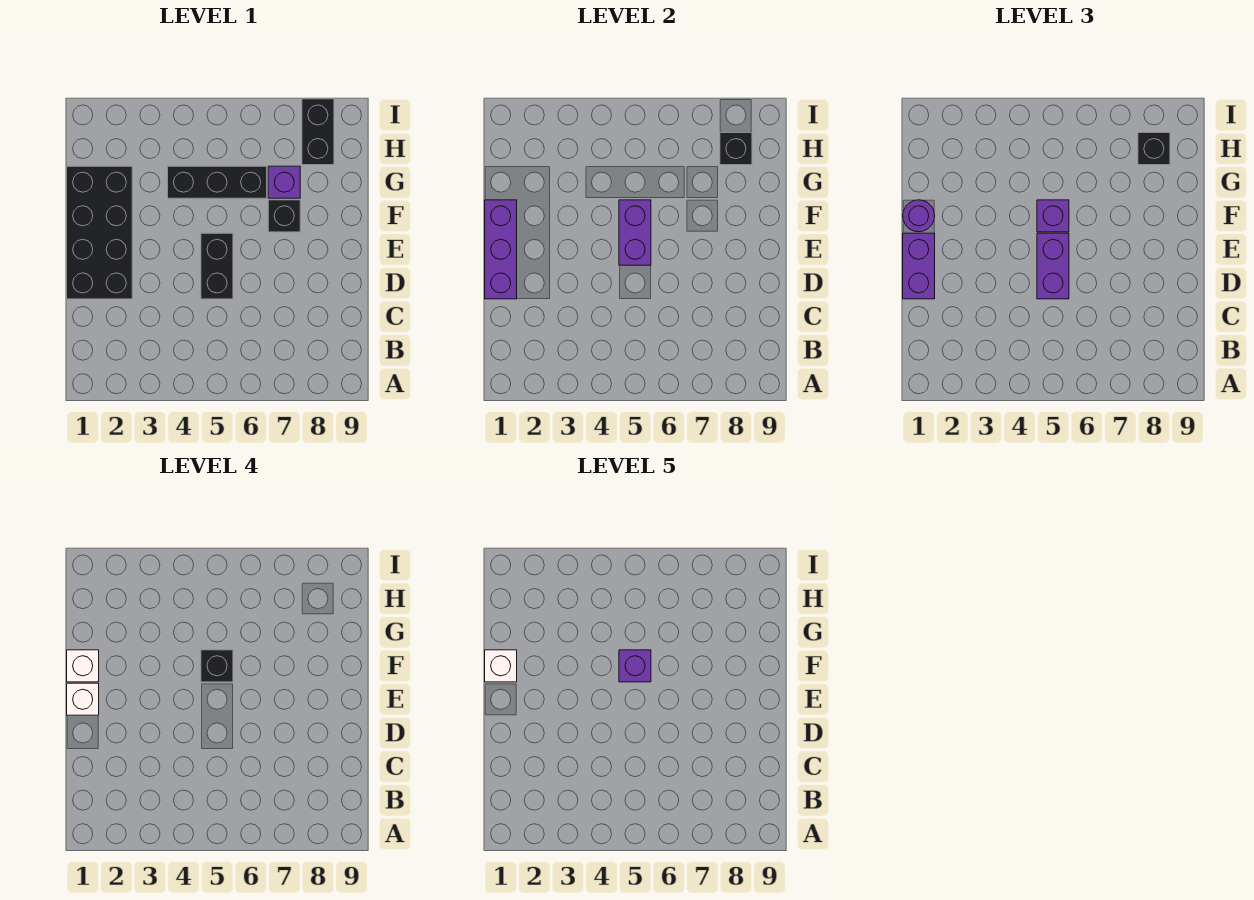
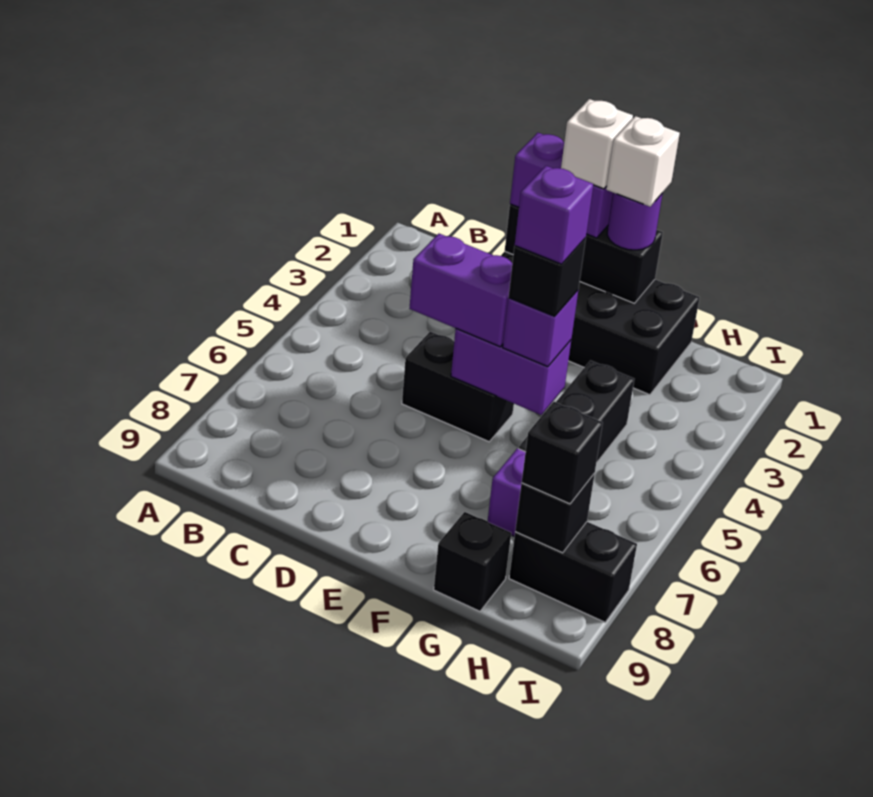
purple 1x3 brick [485,200,517,299] -> black 1x3 brick [505,204,663,303]
white 1x1 brick [485,650,517,682] -> none
black 1x1 brick [268,200,300,232] -> black 1x1 brick moved to [434,512,511,611]

